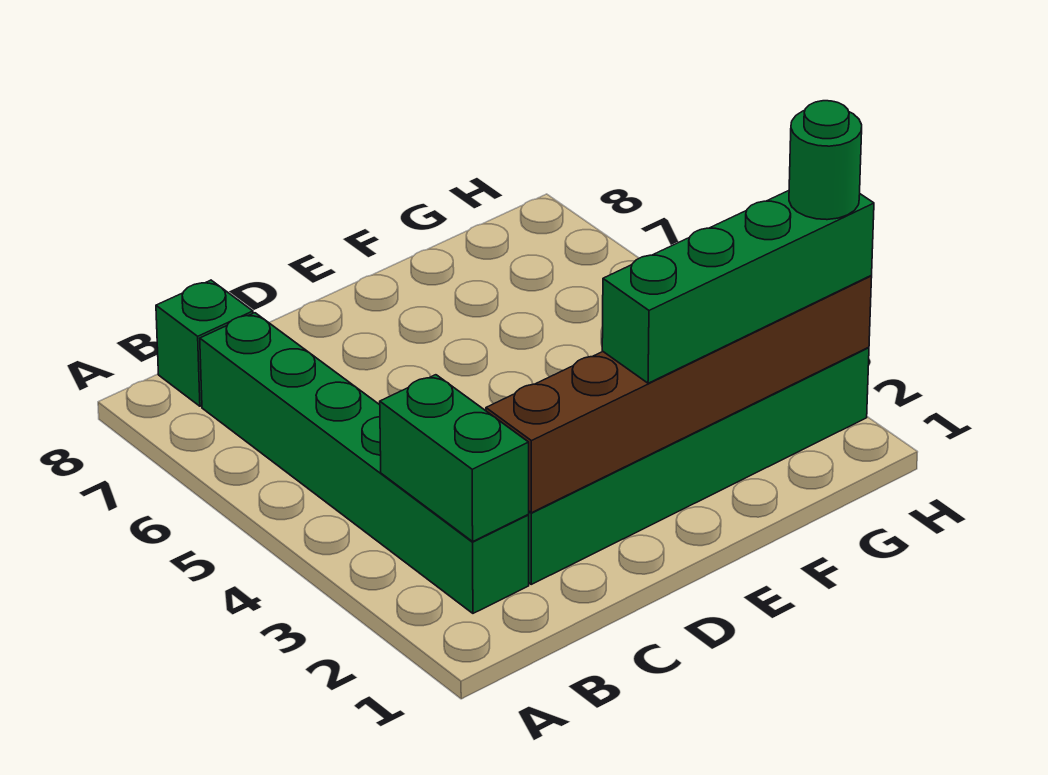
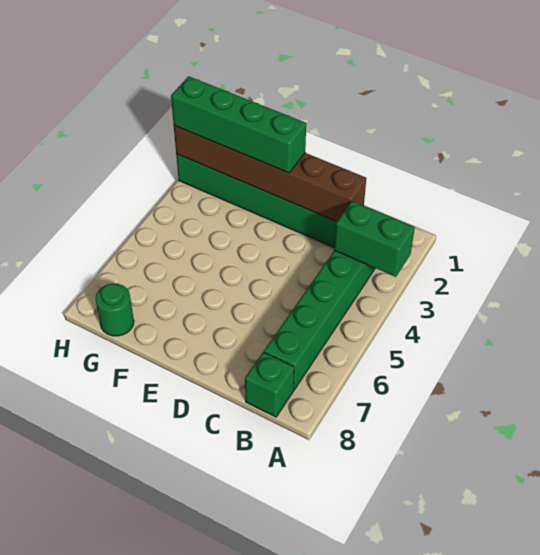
green 1x2 brick [380,375,529,541] -> green 1x2 brick turned to [334,201,415,277]
green 1x1 round brick [789,101,862,220] -> green 1x1 round brick moved to [95,284,134,336]

